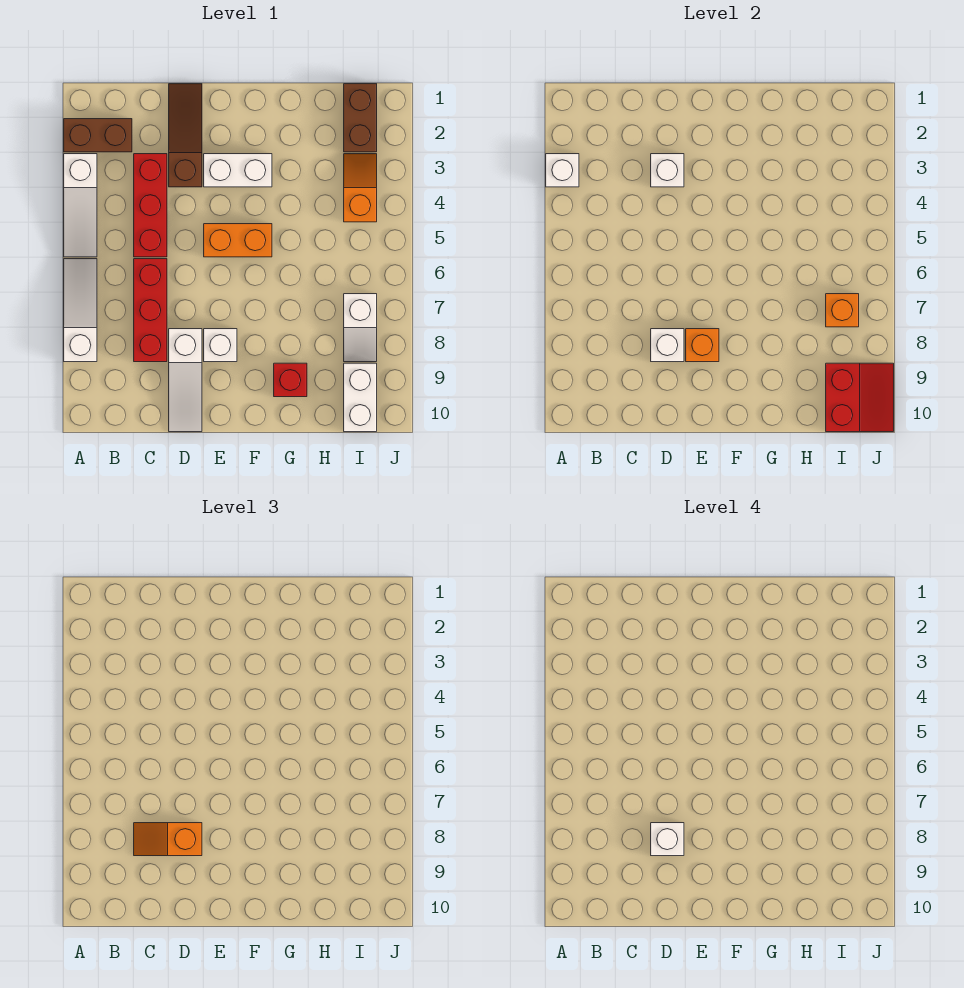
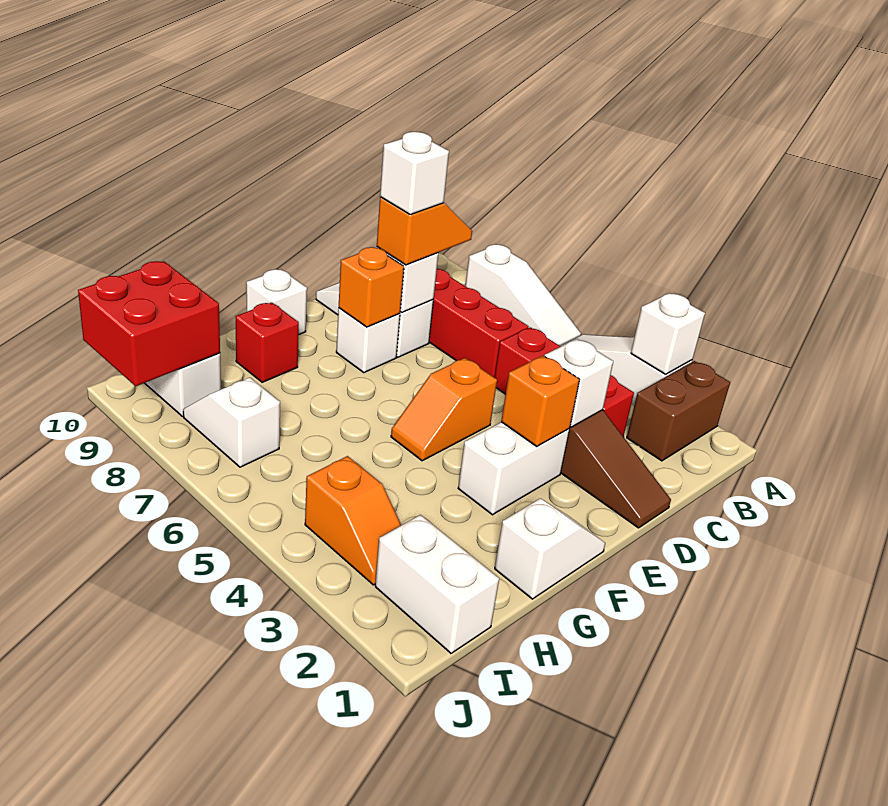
orange 1x2 brick [204,224,272,257] -> orange 1x2 slope [391,358,497,461]
none -> white 1x2 slope [495,498,605,599]
none -> white 1x1 brick [246,269,307,335]
brown 1x2 brick [344,84,377,152] -> white 1x2 brick [375,515,499,653]
orange 1x1 brick [826,294,859,327] -> orange 1x1 brick moved to [501,356,580,446]
red 2x2 slope [826,363,894,432] -> red 2x2 brick [78,261,220,386]

